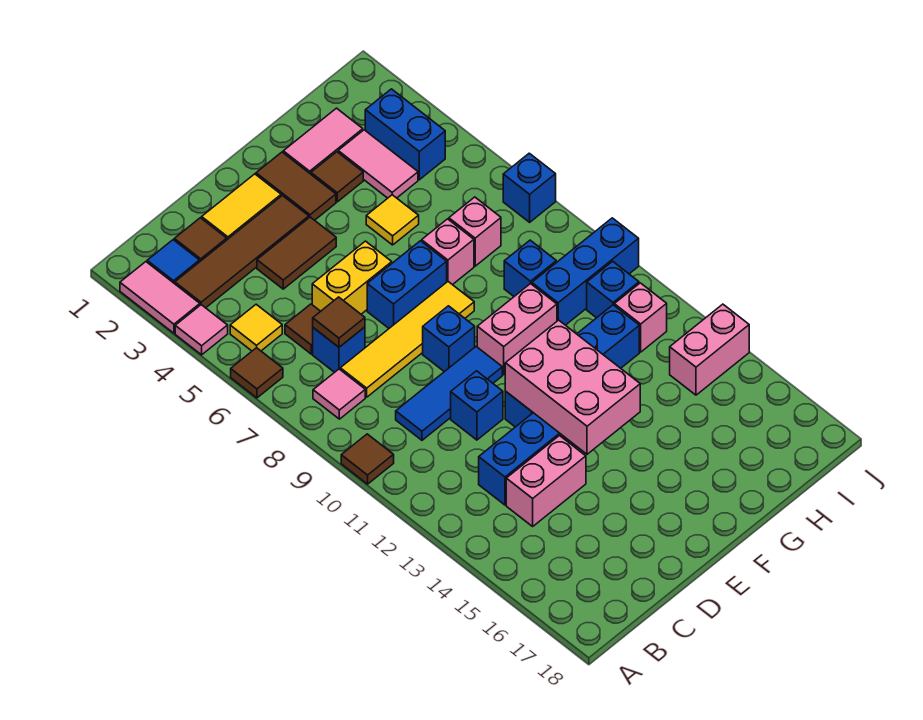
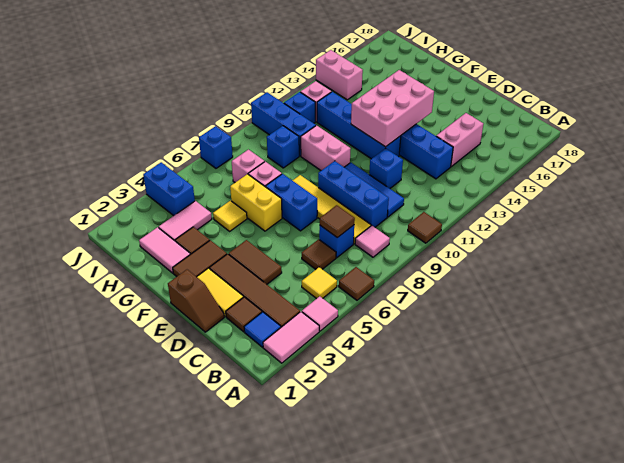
pink 1x2 brick [506,436,586,526] -> pink 1x2 brick turned to [436,113,483,166]
none -> brown 1x2 slope [168,270,224,332]
yellow 1x2 brick [312,241,392,314] -> yellow 1x2 brick moved to [230,174,282,231]
blue 1x1 brick [423,306,475,372] -> blue 1x3 brick [318,161,389,227]
blue 1x2 brick [365,89,445,180] -> blue 1x2 brick turned to [143,162,195,216]

